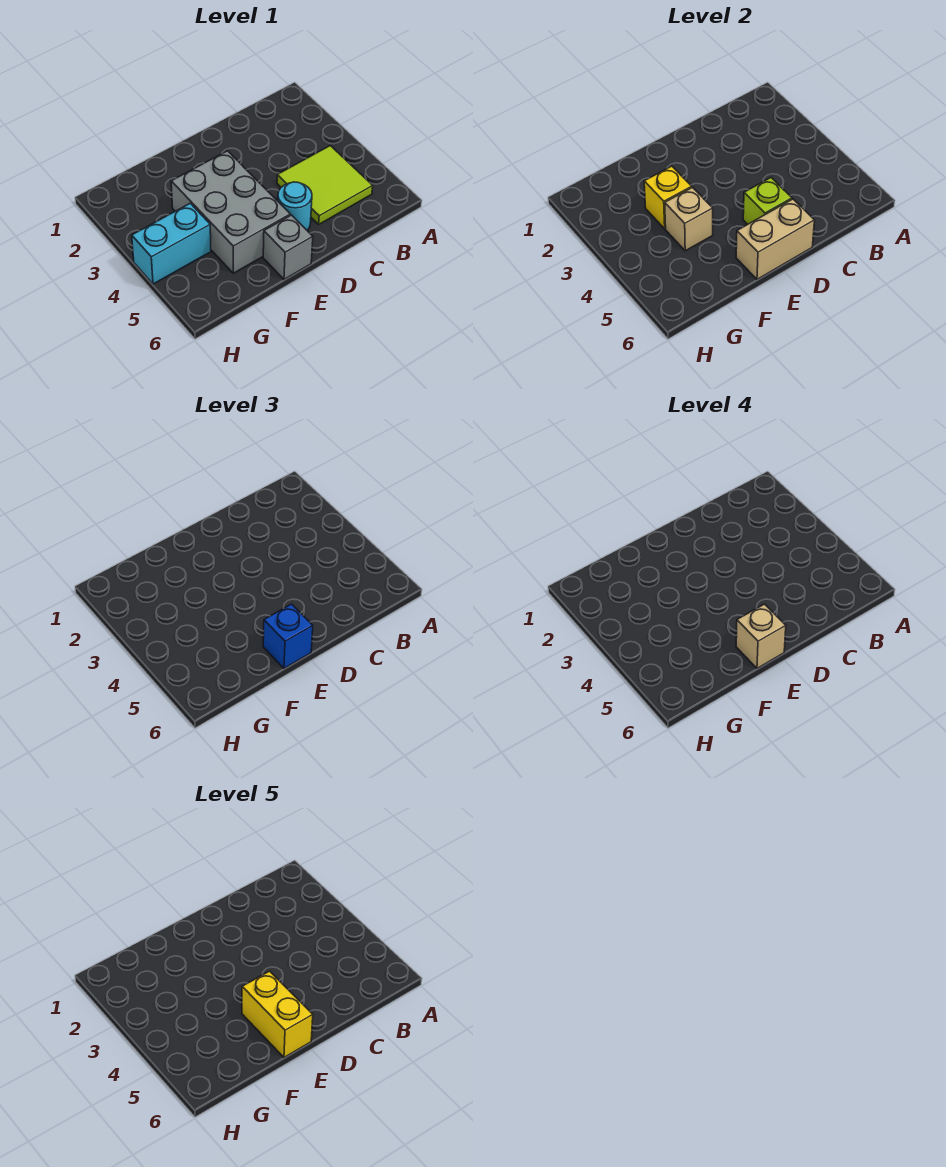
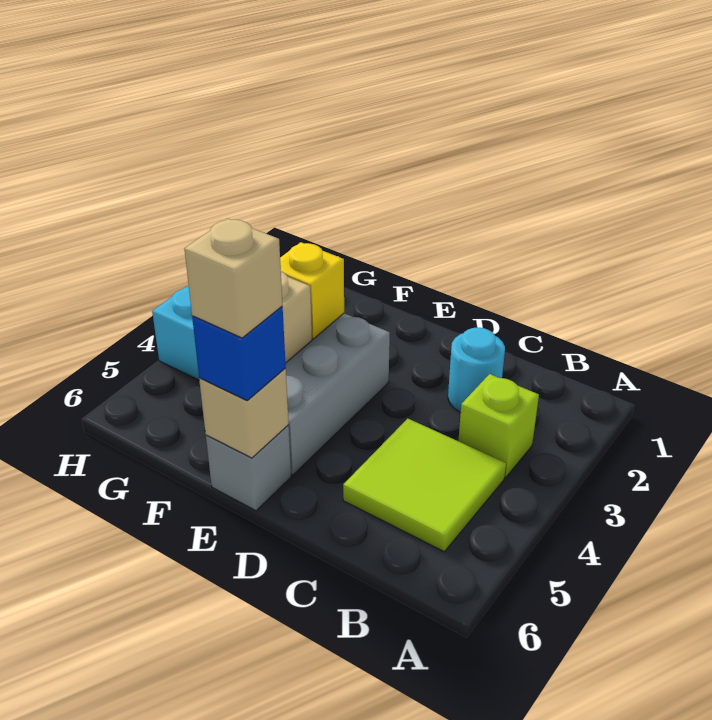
cyan 1x1 round brick [278,182,312,230] -> cyan 1x1 round brick moved to [448,328,505,412]
lime 1x1 brick [743,178,792,224] -> lime 1x1 brick moved to [458,374,539,478]
tan 1x2 brick [736,199,814,279] -> tan 1x1 brick [199,369,289,458]
yellow 1x2 brick [242,971,313,1057] -> none

